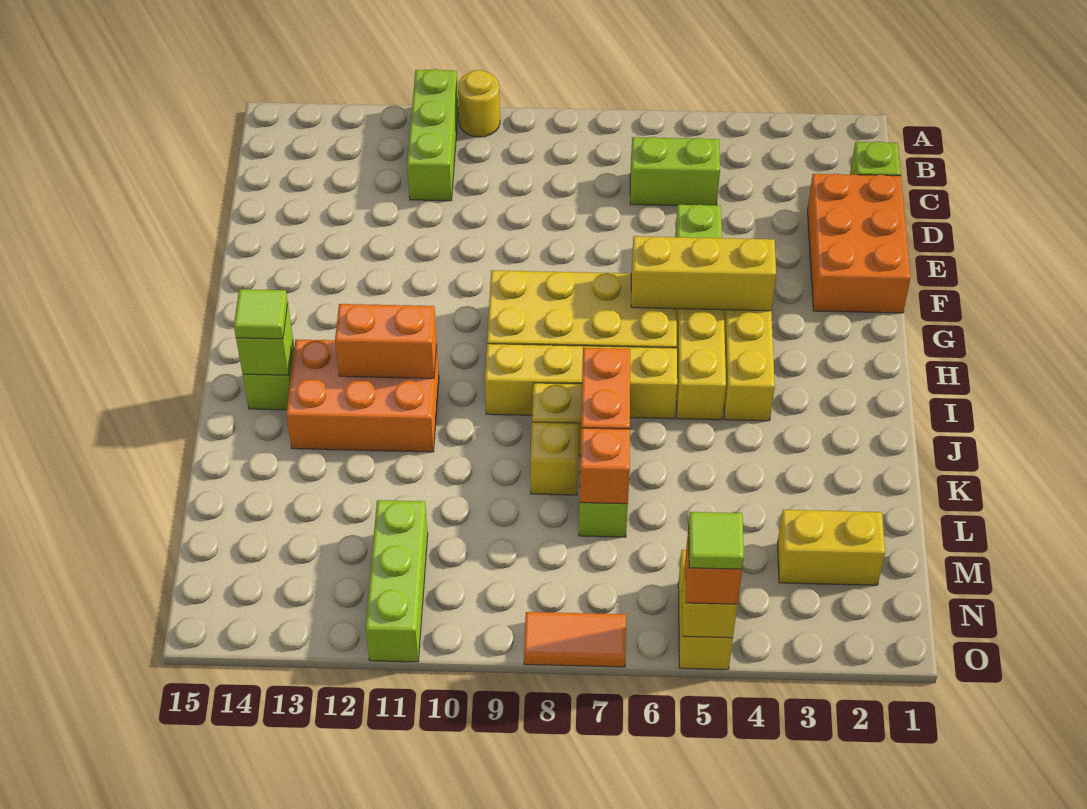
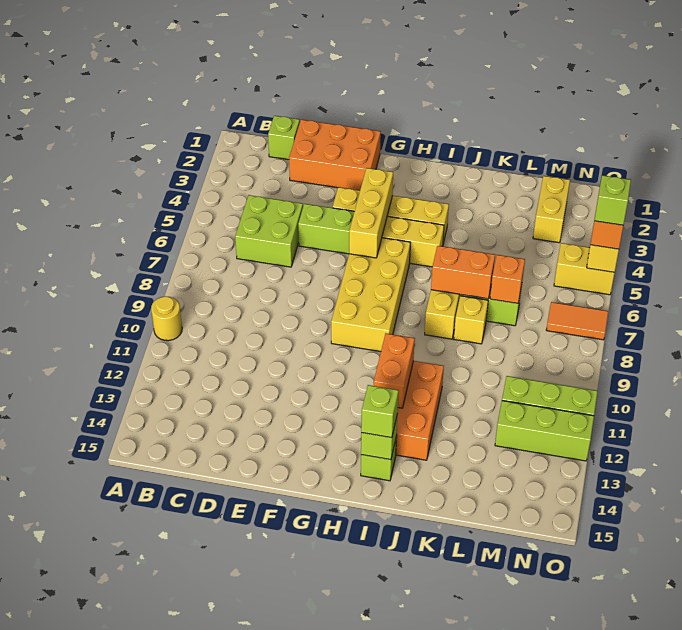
lime 1x3 brick [407,69,458,201] -> lime 1x3 brick moved to [495,401,594,461]
lime 1x2 brick [630,137,720,206] -> lime 2x2 brick [235,195,303,267]
yellow 1x4 brick [485,344,677,419] -> none
lime 1x1 tile [234,289,288,339] -> lime 1x1 brick [361,385,399,438]
lime 1x1 tile [689,512,744,569] -> lime 1x1 brick [594,175,631,225]
orange 1x2 tile [524,612,626,667] -> orange 1x2 tile turned to [546,302,608,340]

